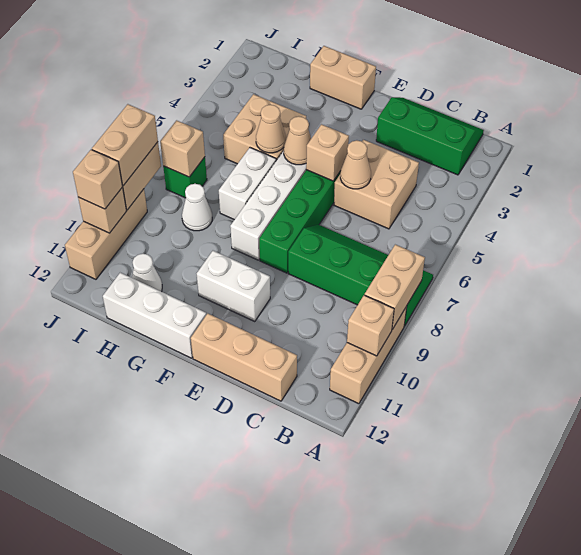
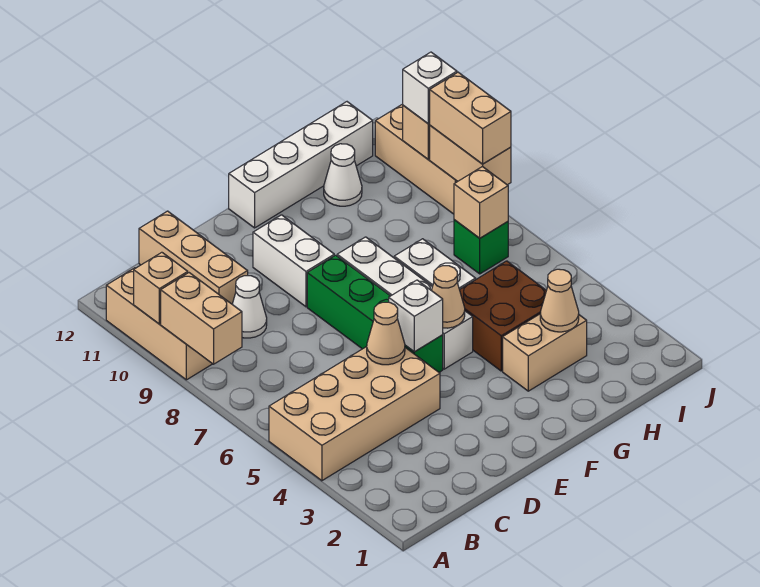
green 2x4 slope [288,225,433,326] -> none
green 2x3 slope [376,97,484,175] -> none
tan 2x2 brick [334,140,419,229] -> tan 2x4 brick [269,347,440,481]
tan 1x3 brick [191,314,297,401] -> tan 1x3 brick turned to [139,211,248,304]
tan 1x1 brick [306,124,349,181] -> white 1x1 brick [389,280,443,352]
white 1x2 brick [197,251,270,322] -> white 1x2 brick turned to [253,215,334,307]
tan 1x2 brick [310,46,376,109] -> tan 1x2 brick moved to [503,314,587,391]
white 1x3 brick [103,273,206,358] -> white 1x4 brick [229,102,373,228]
tan 2x2 brick [223,94,306,164] -> brown 2x2 brick [460,261,547,371]
tan 1x1 cone [256,105,286,153] -> tan 1x1 cone moved to [540,269,579,332]
white 1x1 cone [182,184,212,231] -> white 1x1 cone moved to [232,276,267,338]
tan 1x1 brick [73,150,123,209] -> white 1x1 brick [403,52,457,124]

